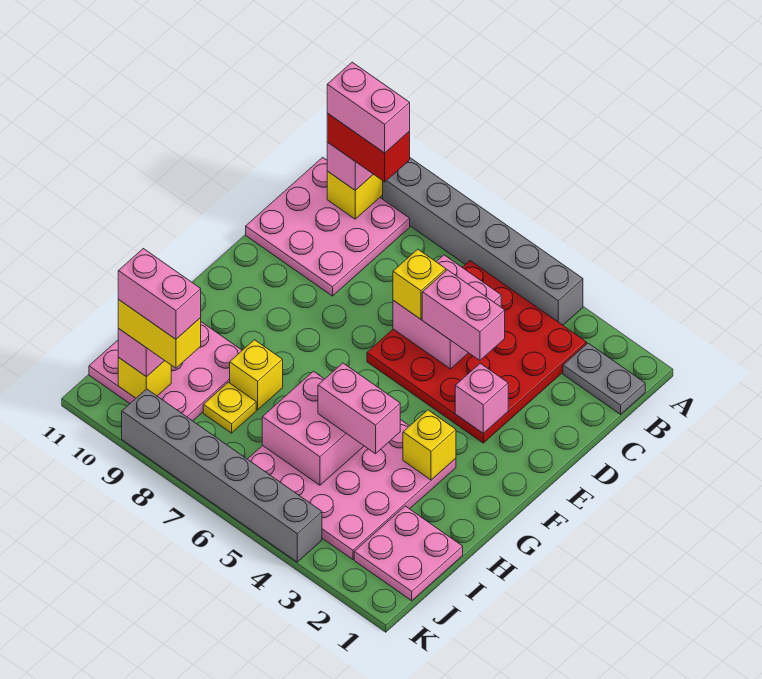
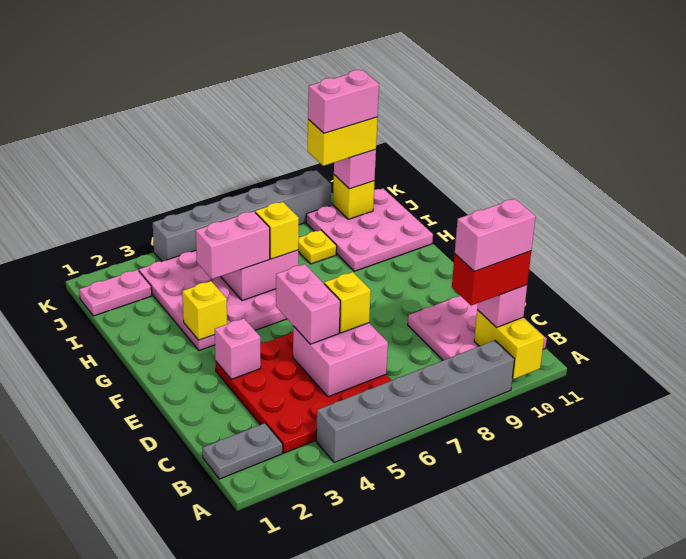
pink 1x2 brick [422,270,505,360] -> pink 1x2 brick turned to [276,264,340,344]
yellow 1x1 brick [230,340,283,410] -> yellow 1x1 brick moved to [255,202,299,259]
pink 2x2 plate [354,506,463,601] -> pink 1x2 plate [79,270,152,316]

